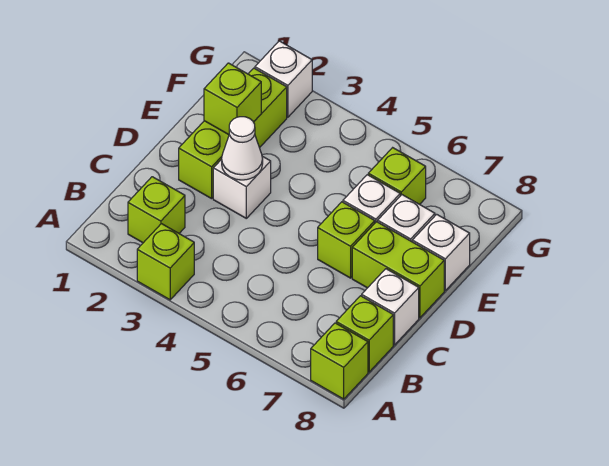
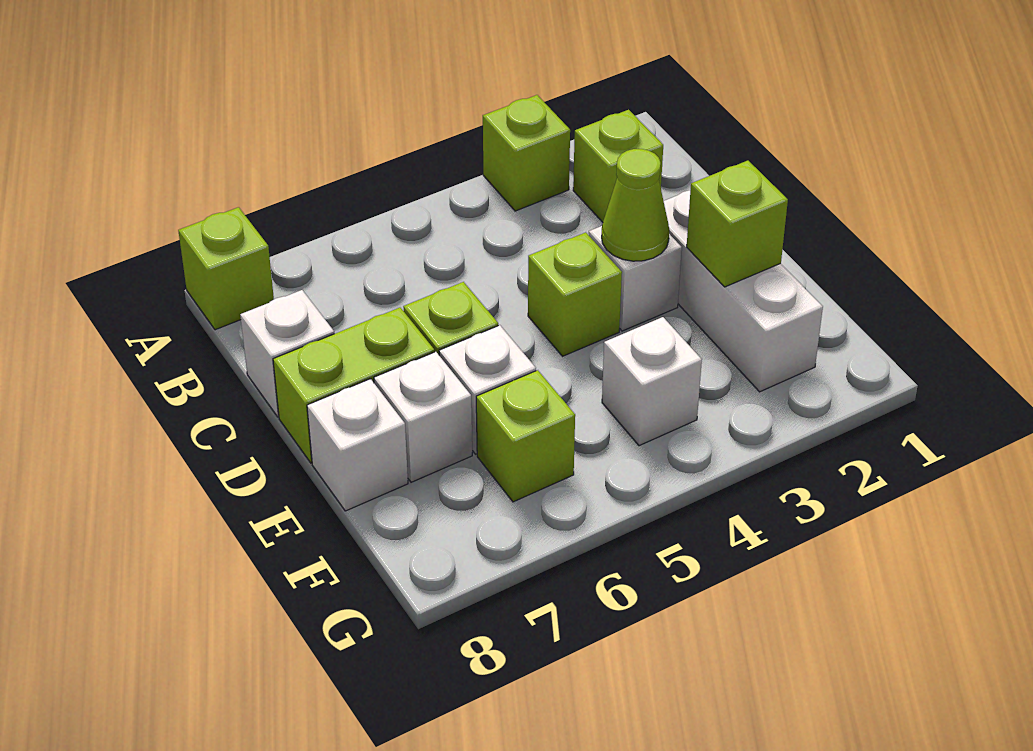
lime 1x1 brick [336,296,393,372] -> lime 1x1 brick moved to [528,232,622,356]
lime 1x3 brick [179,68,287,199] -> white 1x3 brick [664,190,823,392]
white 1x1 cone [222,117,263,180] -> lime 1x1 cone [602,149,669,261]
white 1x1 brick [255,41,312,117] -> white 1x1 brick moved to [602,317,702,446]

